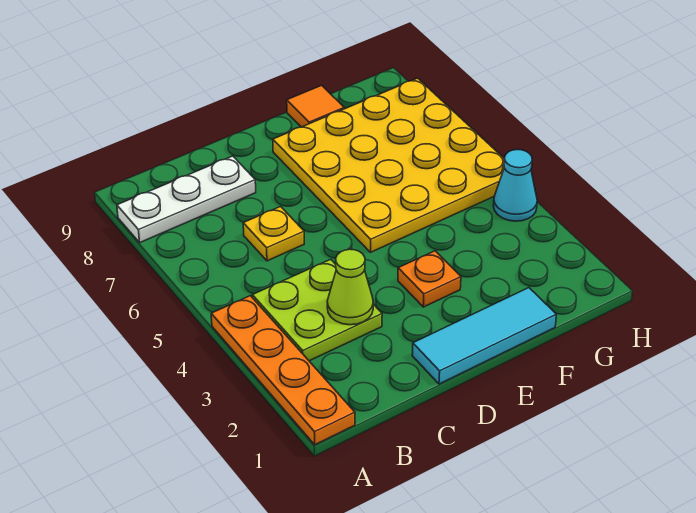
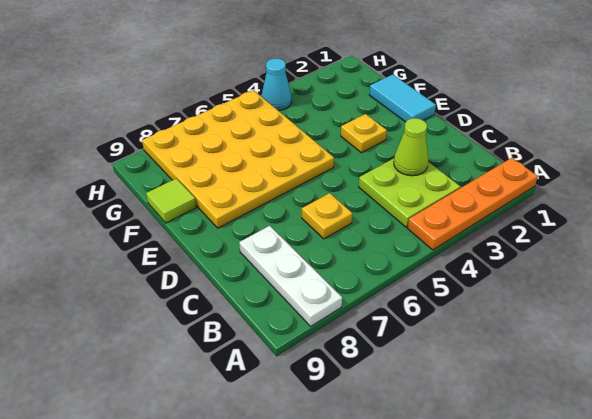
cyan 1x3 tile [412,288,556,384] -> cyan 1x2 tile [369,74,436,122]
orange 1x1 plate [398,251,461,307] -> yellow 1x1 plate [341,114,387,153]
orange 1x1 tile [287,85,344,127] -> lime 1x1 tile [146,178,196,223]

